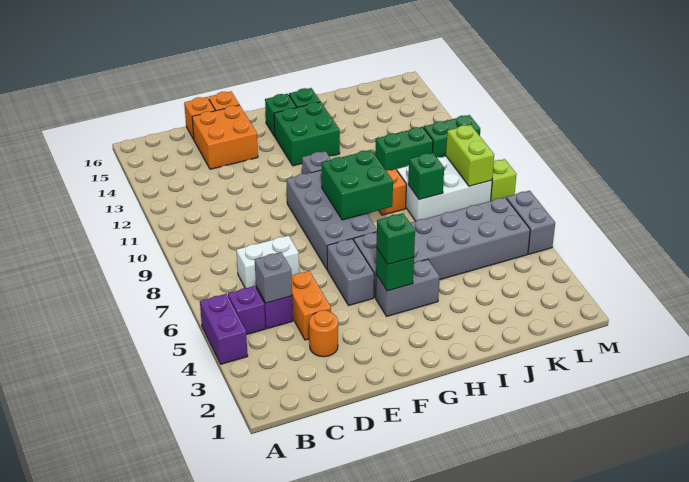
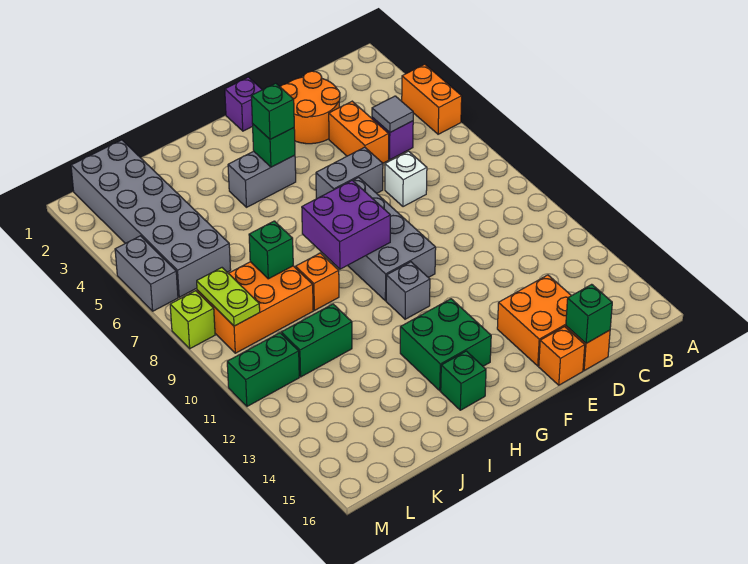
purple 1x2 brick [200,294,248,364] -> orange 1x2 brick [402,64,462,134]
purple 1x1 brick [228,286,265,335] -> purple 1x1 brick moved to [225,77,262,131]
grey 1x1 brick [255,252,292,303] -> grey 1x1 tile [372,96,413,132]
white 1x2 brick [236,236,299,288] -> white 1x1 brick [385,151,427,207]
orange 1x1 round brick [309,310,338,357] -> orange 2x2 round brick [280,71,340,144]
grey 1x2 brick [327,239,374,306] -> grey 1x2 brick turned to [316,147,383,199]
grey 2x6 brick [354,197,530,298] -> grey 2x6 brick turned to [71,140,231,297]
green 2x2 brick [322,150,393,220] -> purple 2x2 brick [302,180,390,269]
green 1x1 brick [265,94,296,137] -> green 1x1 brick moved to [566,284,612,344]
white 2x3 brick [397,156,492,221] -> orange 2x3 brick [197,262,313,353]
lime 1x2 brick [446,125,494,186] -> lime 1x2 plate [197,268,260,326]

